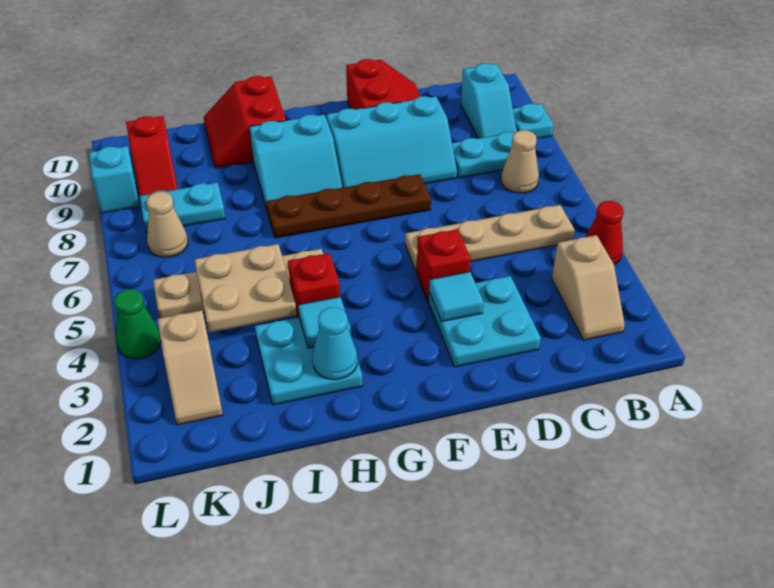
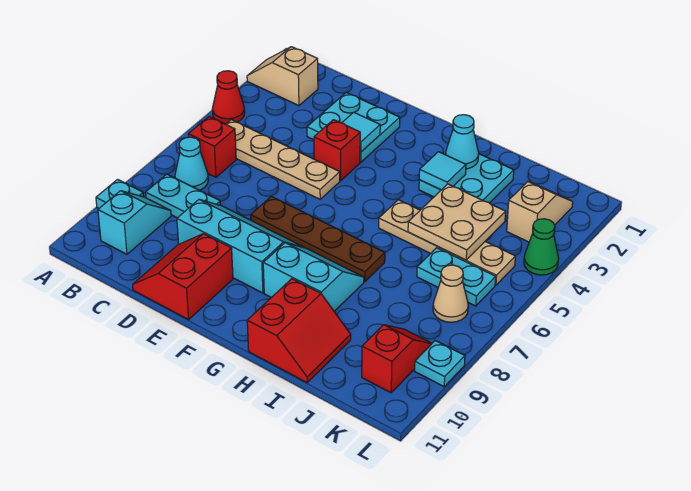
tan 1x2 slope [552,235,625,340] -> tan 1x2 slope turned to [247,47,318,106]
tan 1x1 cone [501,130,539,193] -> cyan 1x1 cone [175,137,208,190]
red 1x1 brick [288,253,340,317] -> red 1x1 brick moved to [188,117,236,177]
cyan 1x2 plate [140,183,225,233] -> cyan 1x2 plate moved to [417,248,496,306]
cyan 1x1 brick [89,146,140,213] -> cyan 1x1 plate [415,341,465,386]

